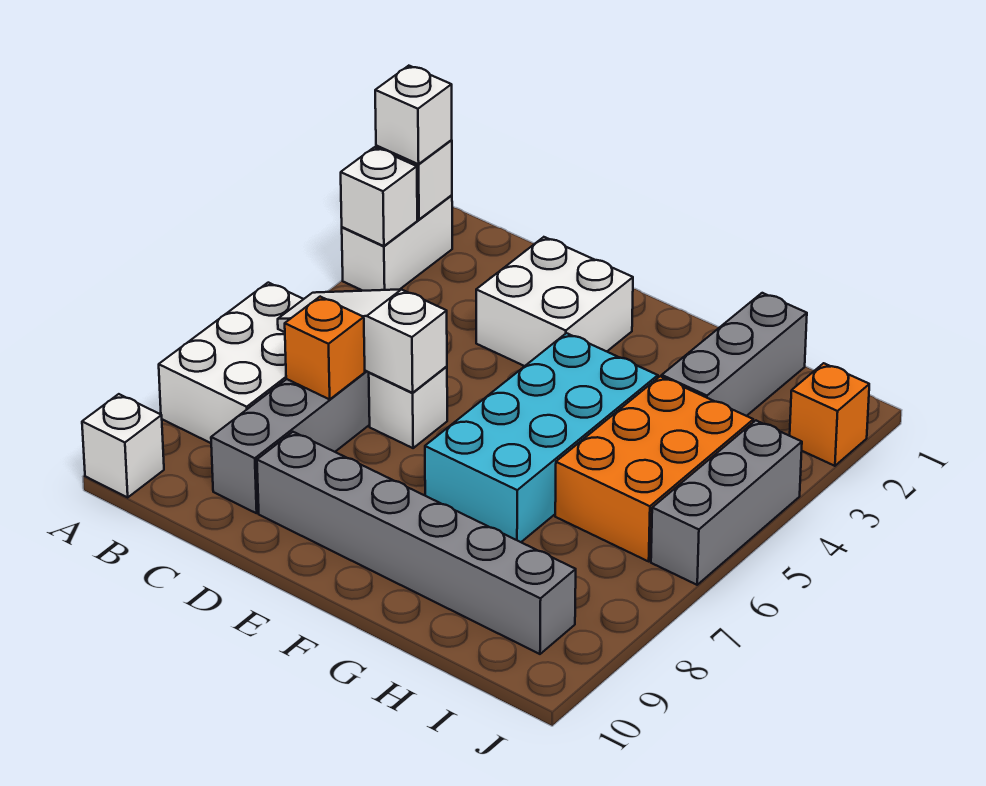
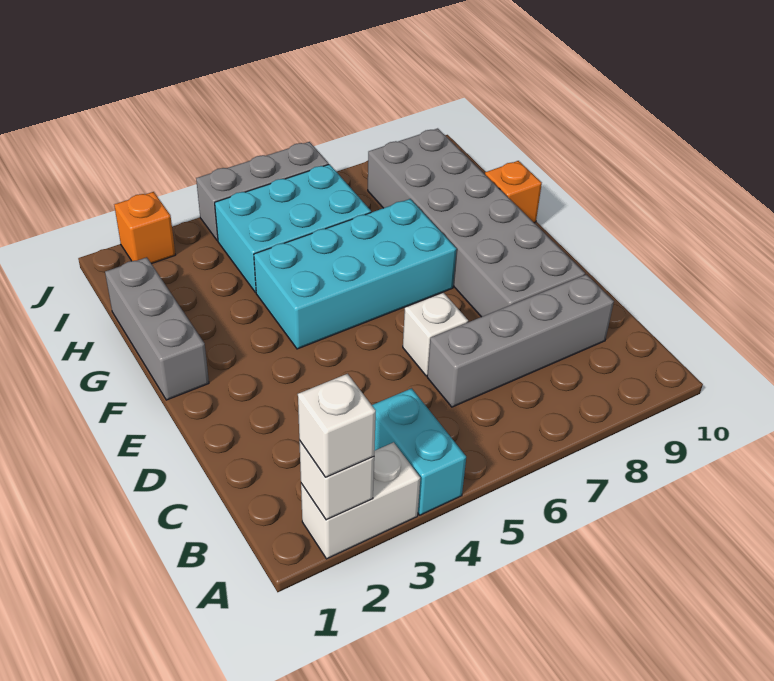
white 1x1 brick [341,147,417,246] -> none
none -> cyan 1x2 brick [372,388,466,515]
white 2x3 brick [159,283,303,443] -> none
white 1x1 brick [82,394,164,497] -> none
white 1x3 slope [278,289,447,393] -> none
orange 1x1 brick [285,297,365,399] -> orange 1x1 brick moved to [485,161,542,223]
white 2x2 brick [476,237,633,366] -> none
grey 1x6 brick [257,432,576,654] -> grey 2x6 brick [368,128,585,317]
grey 1x3 brick [662,293,807,416] -> grey 1x3 brick turned to [105,257,209,400]
orange 2x3 brick [555,376,753,561] -> cyan 2x3 brick [215,164,371,293]

